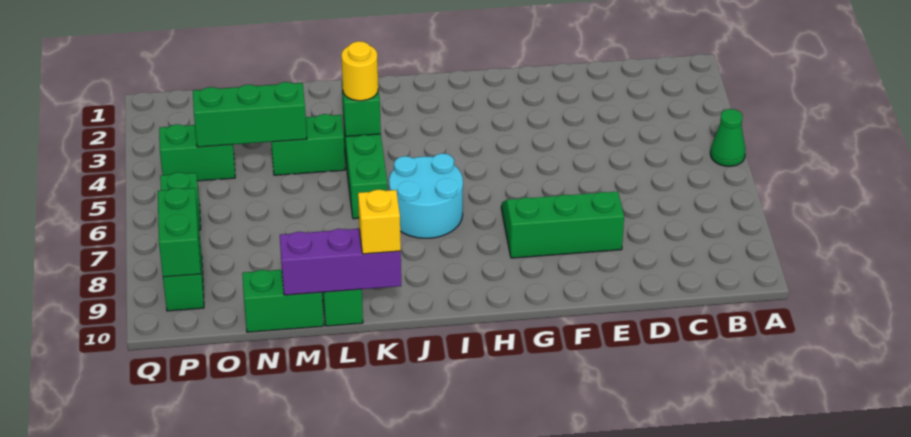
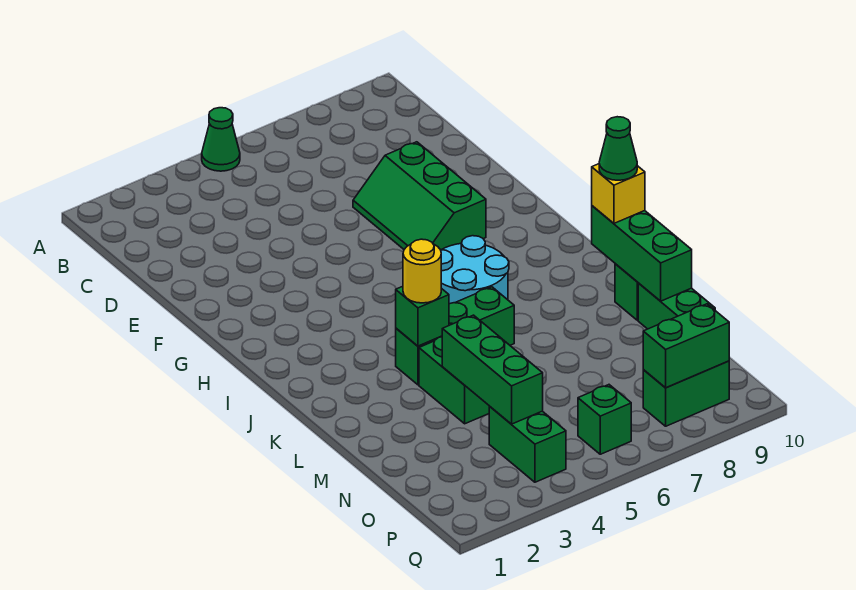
purple 1x3 brick [280,229,401,295] -> green 1x3 brick [592,206,692,301]
none -> green 1x1 cone [599,117,637,180]

